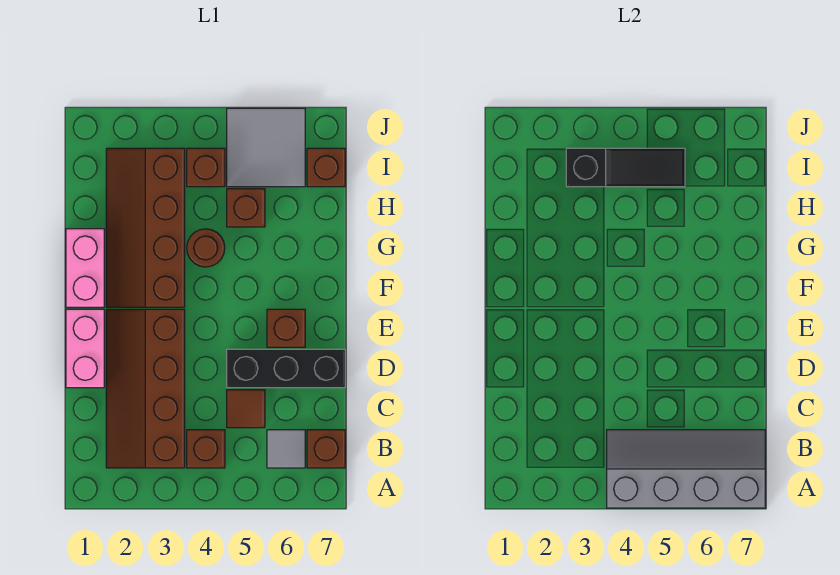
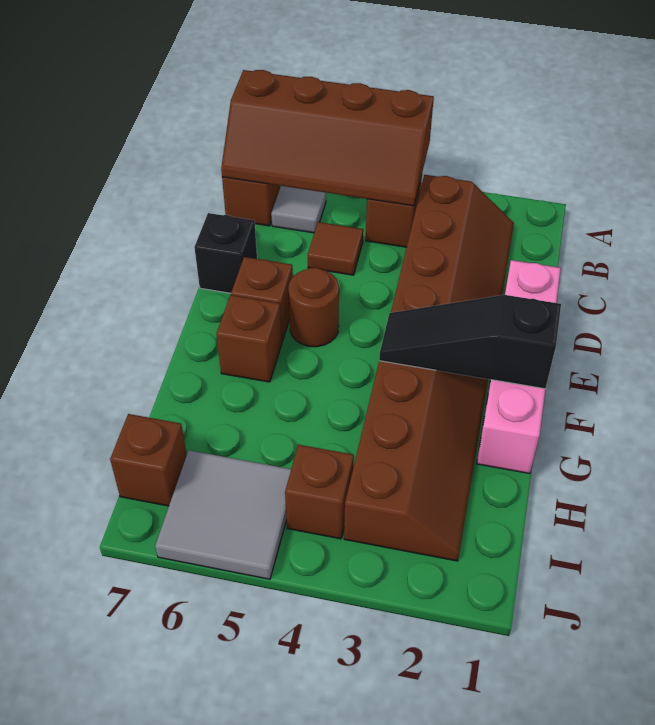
grey 2x4 slope [607,430,765,508] -> brown 2x4 slope [221,70,434,206]
black 1x3 brick [227,349,345,388] -> black 1x1 brick [194,213,257,293]
brown 1x1 round brick [187,229,225,267] -> brown 1x1 round brick moved to [288,268,339,347]
brown 1x1 brick [227,189,265,227] -> brown 1x1 brick moved to [217,295,282,382]
black 1x3 slope [566,148,685,187] -> black 1x3 slope moved to [379,295,561,389]

